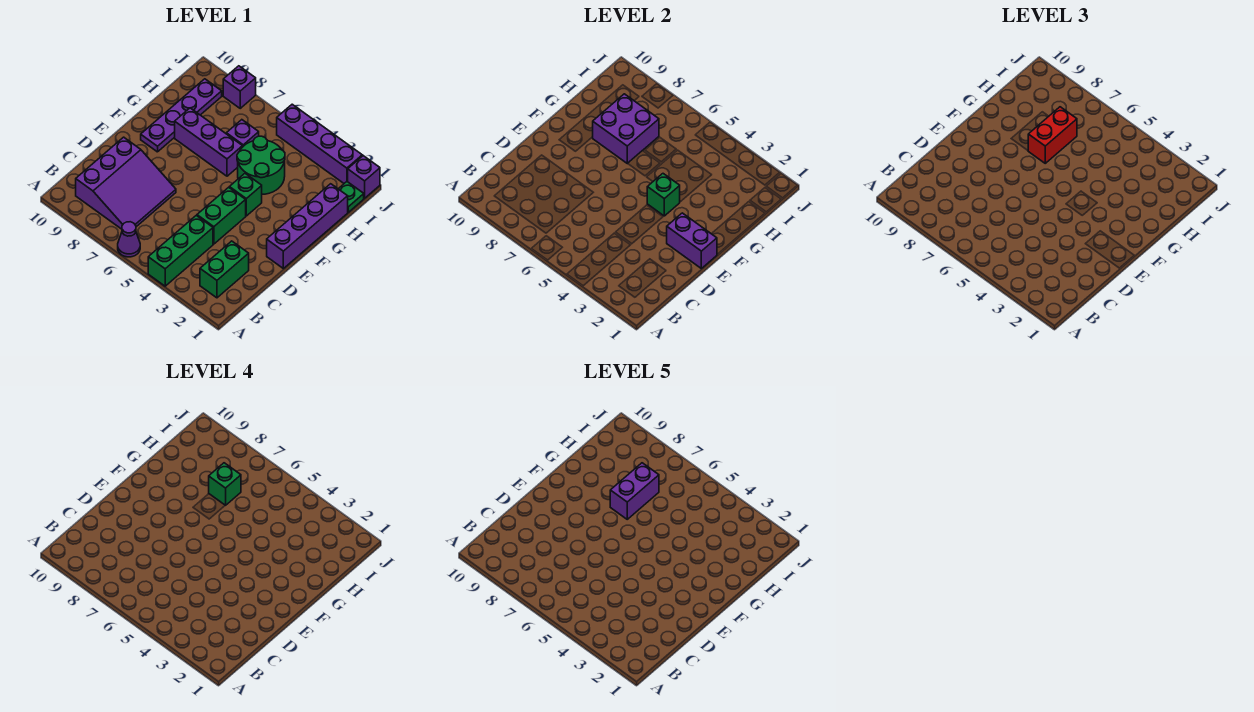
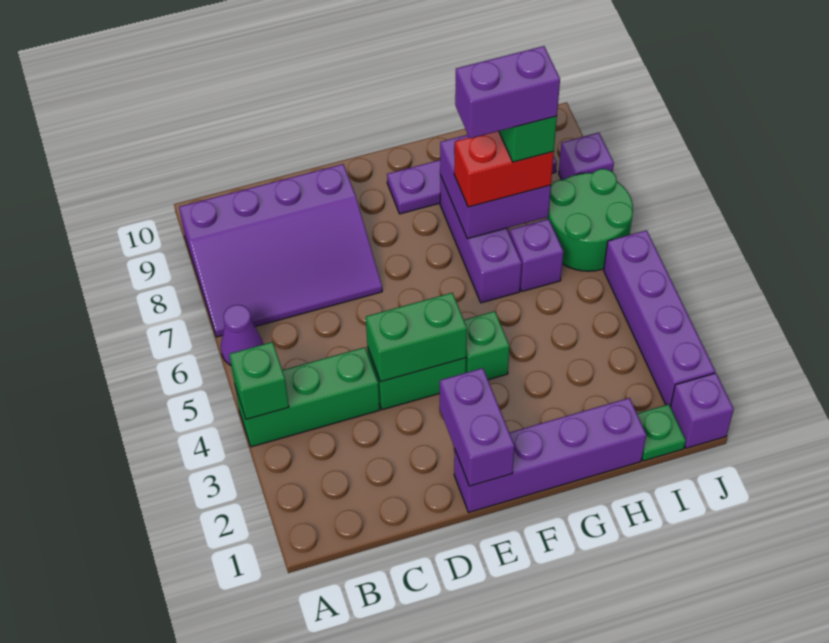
green 1x2 brick [200,241,249,298] -> green 1x2 brick moved to [366,293,467,382]
purple 3x3 slope [76,137,176,229] -> purple 3x4 slope [179,164,382,337]
green 1x1 brick [647,174,680,216] -> green 1x1 brick moved to [229,342,289,419]
green 2x2 round brick [237,136,285,194] -> green 2x2 round brick moved to [547,169,633,271]

